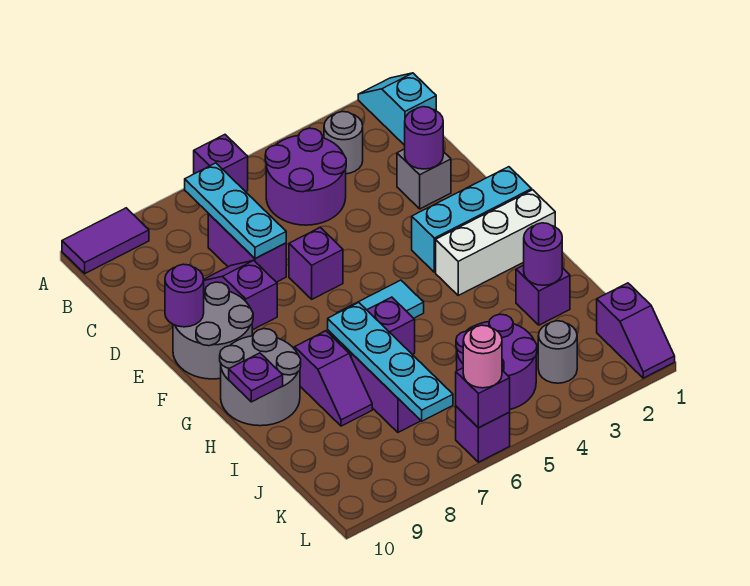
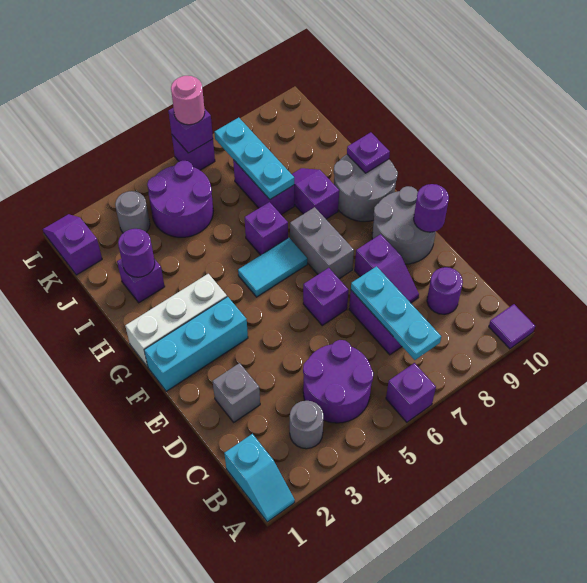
purple 1x2 tile [62,208,149,273] -> purple 1x1 tile [489,304,535,349]
purple 1x1 round brick [405,107,443,169] -> purple 1x1 round brick moved to [427,267,463,314]
none -> grey 1x2 brick [290,207,354,279]
cyan 1x4 plate [328,303,453,421] -> cyan 1x3 plate [214,118,294,199]

